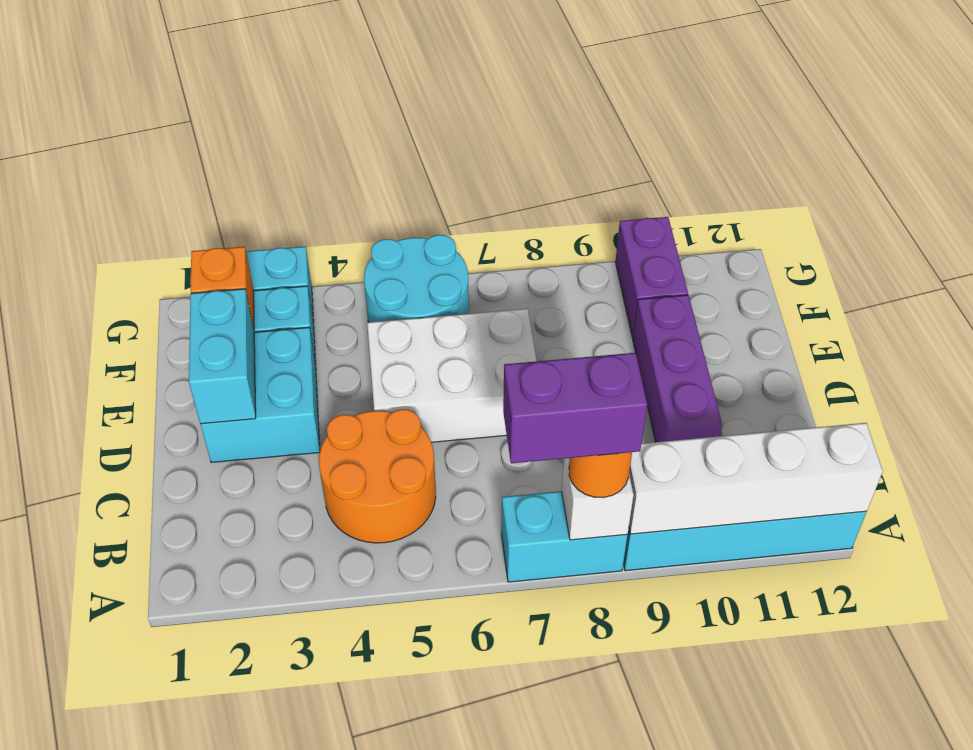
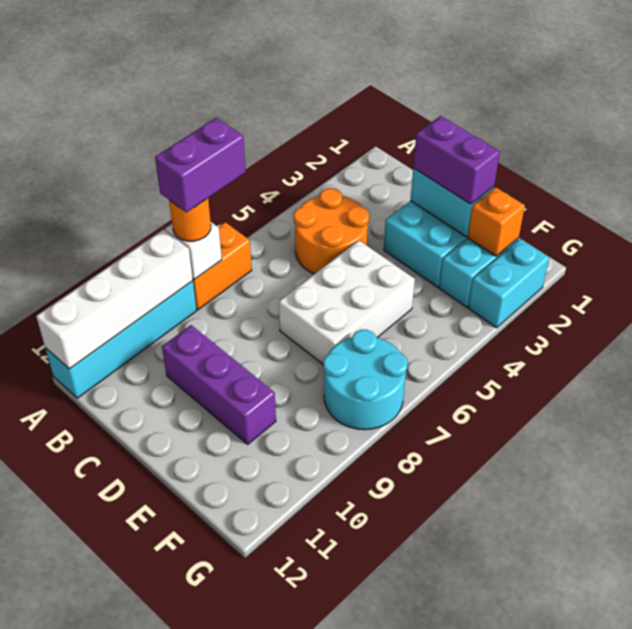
cyan 1x2 brick [501,491,627,582] -> orange 1x2 brick [193,222,252,310]
cyan 2x2 round brick [364,235,469,322] -> cyan 2x2 round brick moved to [323,330,407,430]
purple 1x2 brick [615,217,688,338] -> purple 1x2 brick moved to [413,116,500,204]

